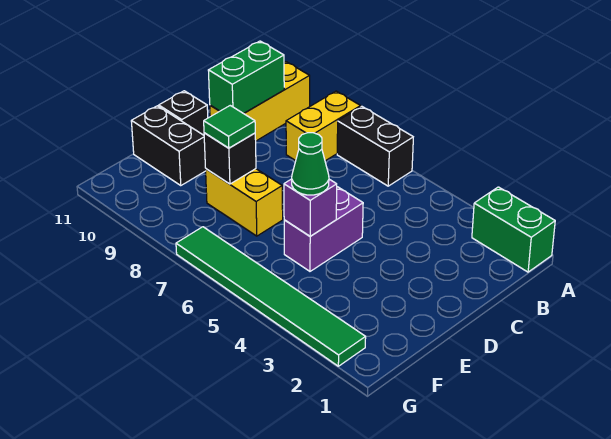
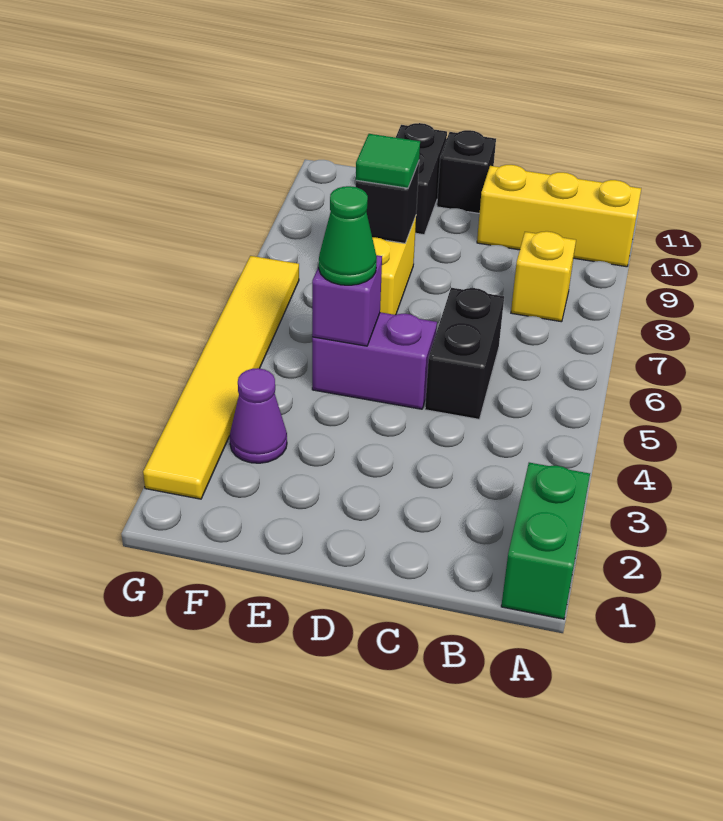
black 1x2 brick [337,106,413,186] -> black 1x2 brick moved to [425,288,504,419]
yellow 1x2 brick [286,91,361,161] -> yellow 1x1 brick [511,231,576,322]
green 1x2 brick [208,41,284,114] -> none
none -> purple 1x1 cone [230,368,287,463]
green 1x6 tile [176,227,366,366] -> yellow 1x6 tile [143,256,299,499]

